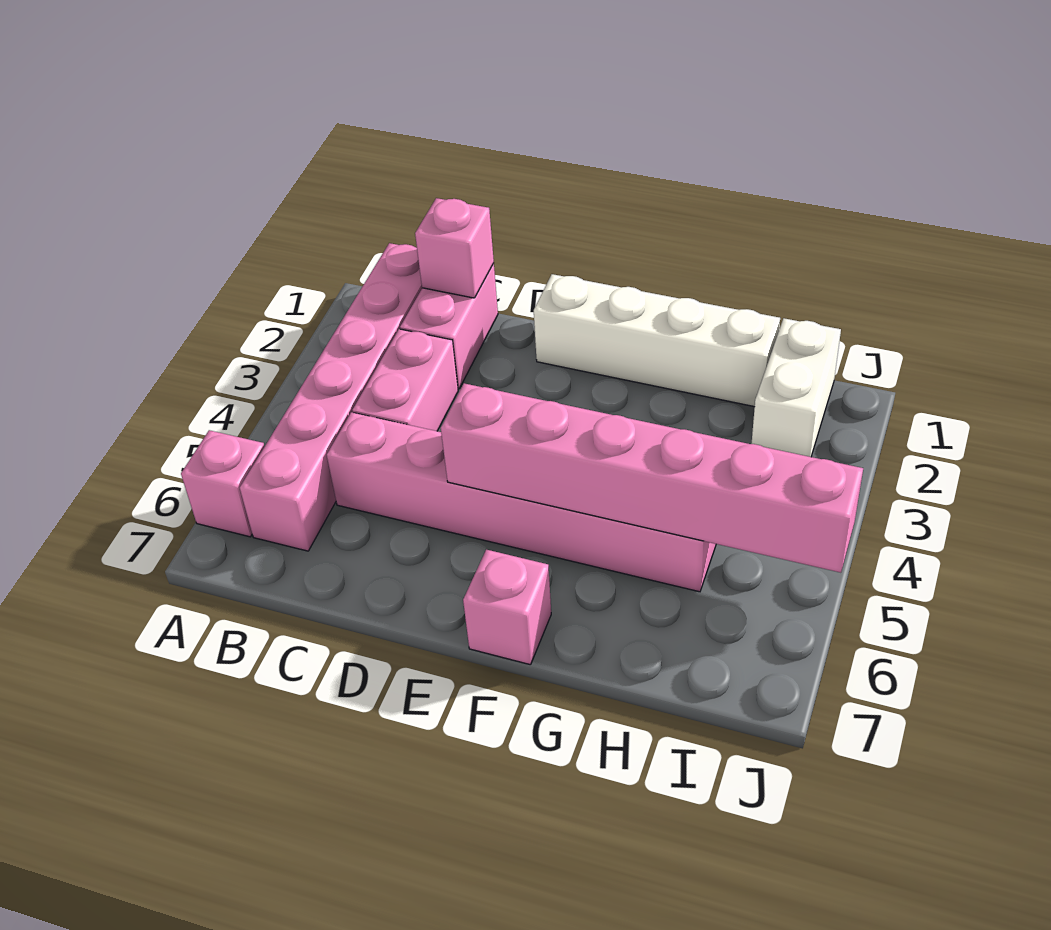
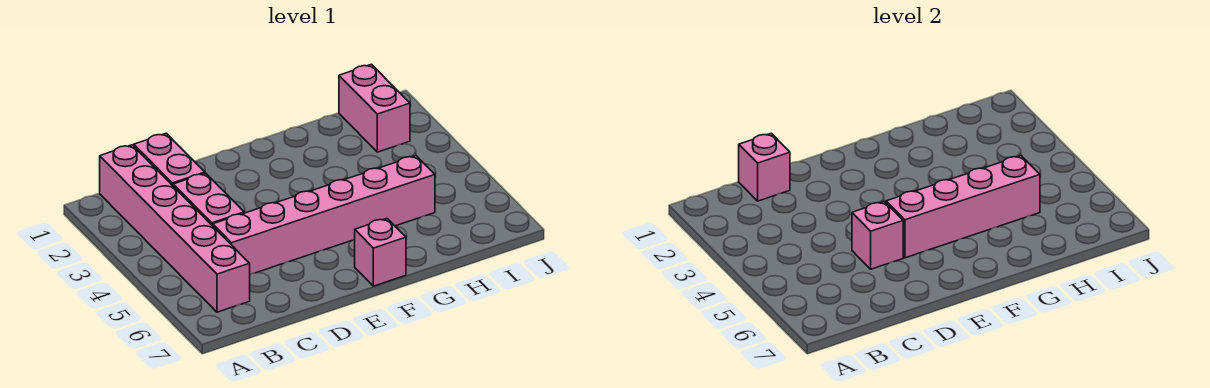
pink 1x1 brick [181,430,265,537] -> pink 1x1 brick moved to [852,202,903,269]
white 1x4 brick [534,274,780,407] -> none
pink 1x6 brick [441,383,863,573] -> pink 1x4 brick [886,156,1040,258]
white 1x2 brick [751,318,841,457] -> pink 1x2 brick [339,64,410,152]

